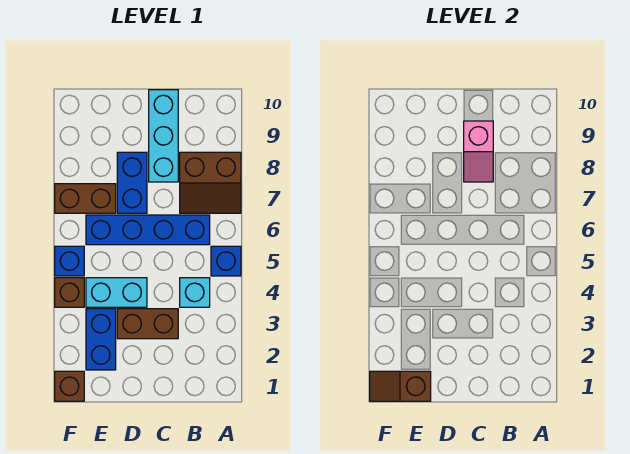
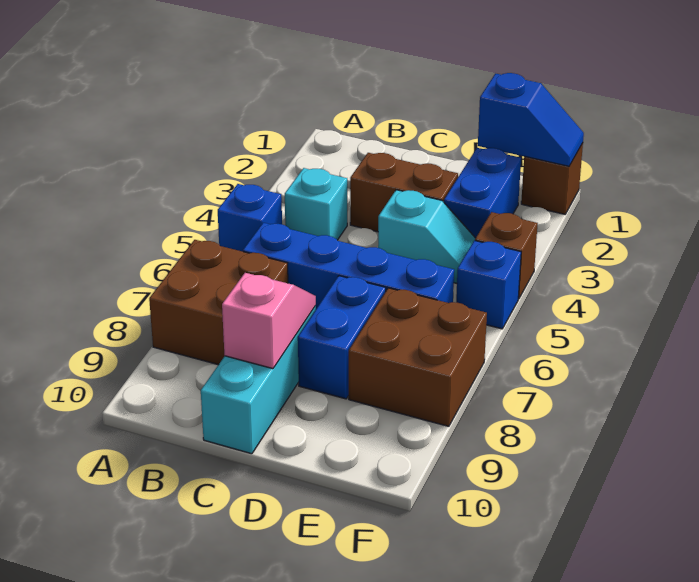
brown 2x2 slope [180,152,241,213] -> brown 2x2 brick [149,240,288,365]
cyan 1x2 brick [86,278,147,307] -> cyan 1x2 slope [378,190,475,283]
brown 1x2 slope [370,371,431,401] -> blue 1x2 slope [478,73,584,166]
brown 1x2 brick [55,184,116,213] -> brown 2x2 brick [349,288,487,426]

